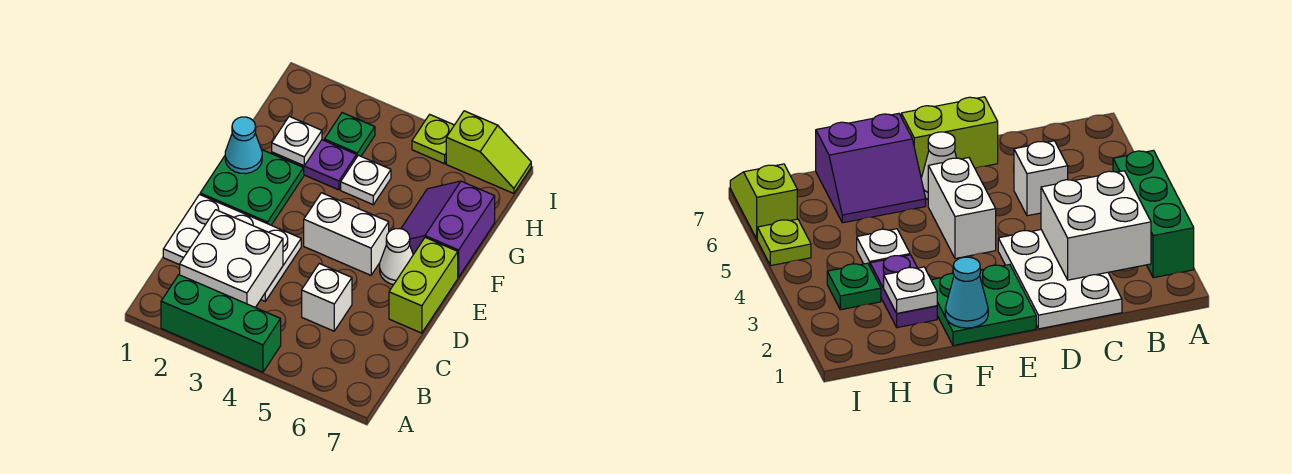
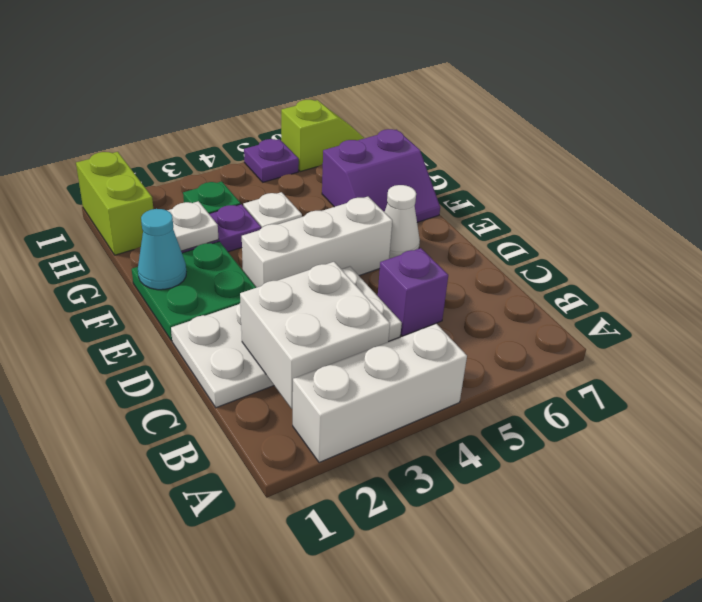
green 1x3 brick [161,275,281,372] -> white 1x3 brick [293,324,467,463]
white 2x3 plate [163,195,301,301] -> white 2x4 plate [171,266,402,408]
white 1x1 brick [302,264,352,331] -> purple 1x1 brick [378,248,448,336]
lime 1x2 brick [389,238,458,333] -> lime 1x2 brick moved to [76,152,153,255]
white 1x2 brick [304,193,389,275] -> white 1x3 brick [242,197,392,288]
purple 2x2 slope [401,181,495,277] -> purple 2x2 slope turned to [322,129,440,222]
lime 1x1 plate [412,114,454,164] -> purple 1x1 plate [244,139,299,182]

